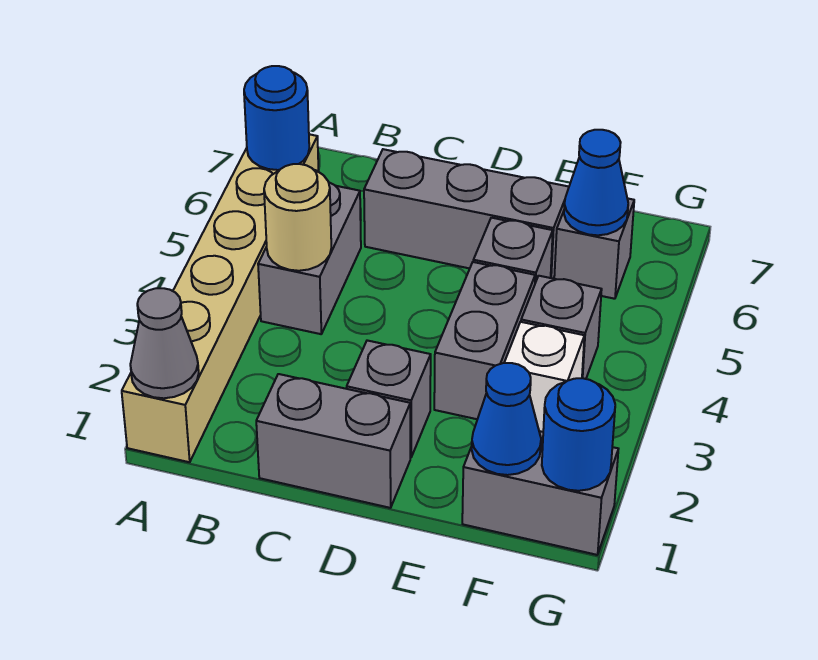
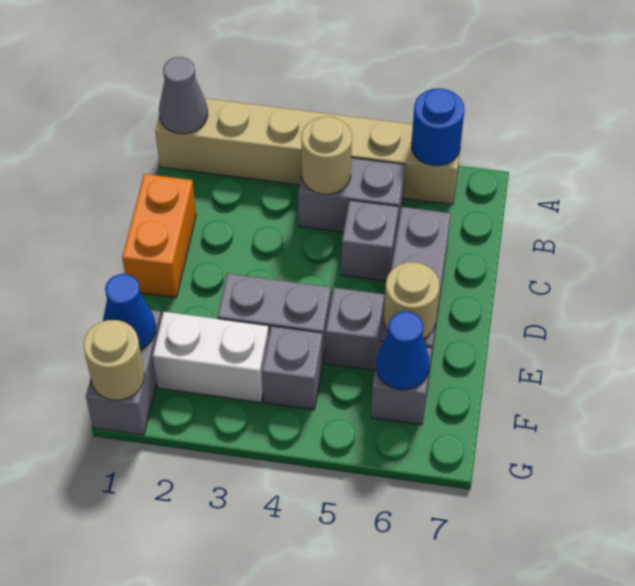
grey 1x2 brick [256,374,410,508] -> orange 1x2 brick [122,174,196,298]
grey 1x1 brick [347,340,431,458] -> grey 1x1 brick moved to [341,200,399,281]
none -> tan 1x1 round brick [384,262,439,339]
white 1x1 brick [504,322,584,432] -> white 1x2 brick [153,312,269,402]
blue 1x1 round brick [542,378,615,491] -> tan 1x1 round brick [83,320,144,400]

